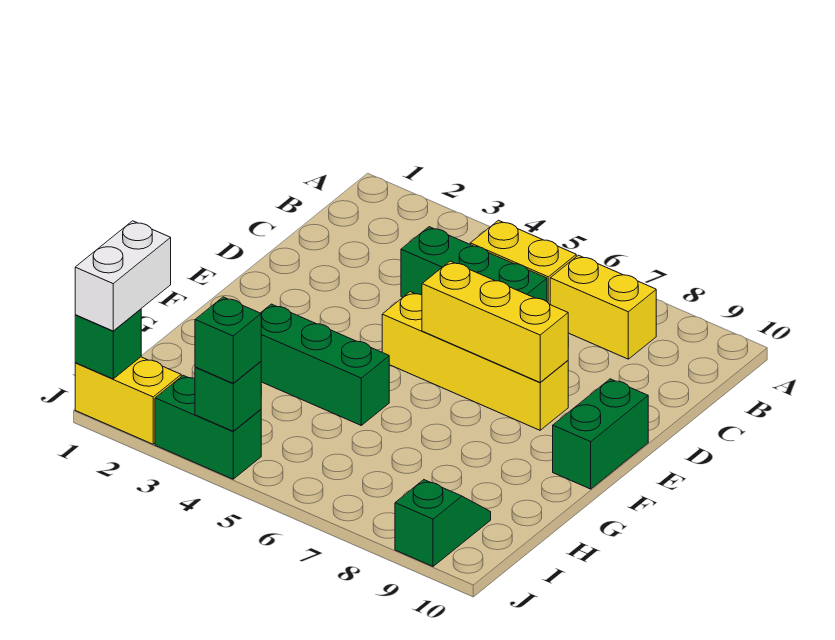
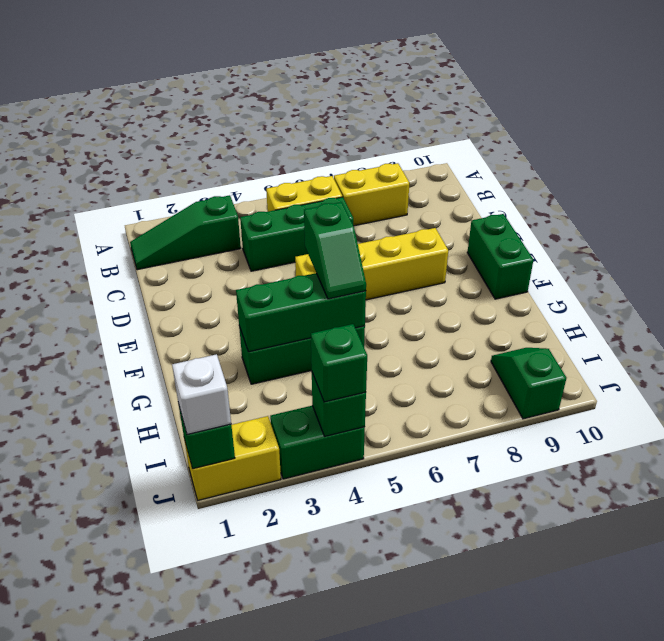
none -> green 1x3 slope [130,195,241,270]
yellow 1x3 brick [422,261,568,382] -> none
none -> green 1x2 slope [304,202,366,299]
none -> green 1x3 brick [236,273,366,352]
white 1x2 brick [75,221,171,331] -> white 1x1 brick [172,354,231,435]

